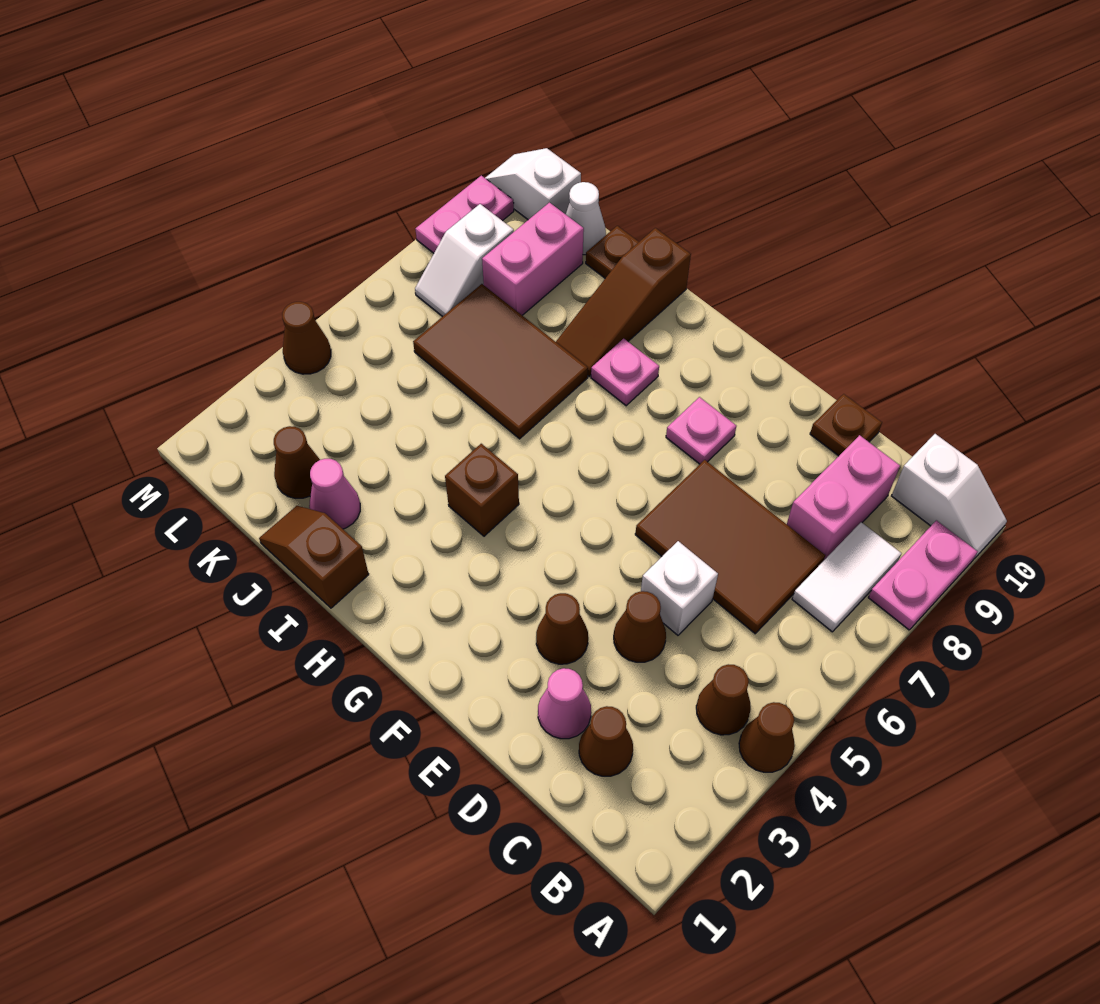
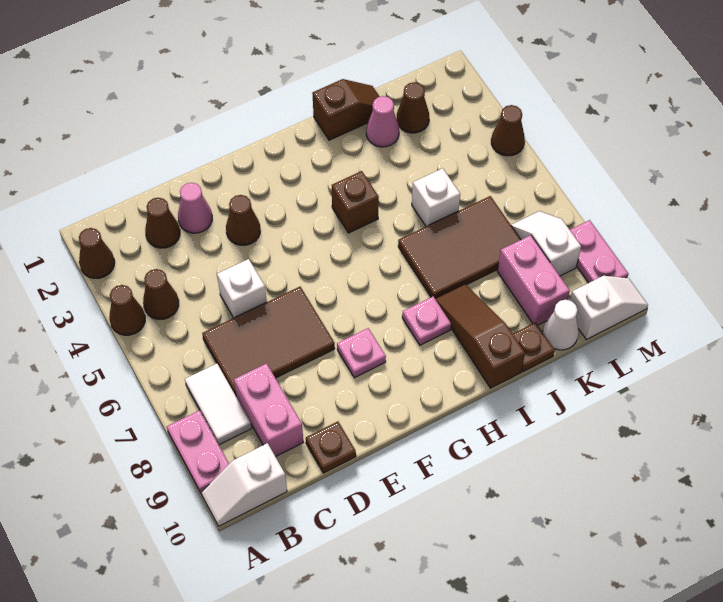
brown 1x1 cone [614,591,666,662] -> brown 1x1 cone moved to [79,228,115,278]
none -> white 1x1 brick [412,168,460,226]

